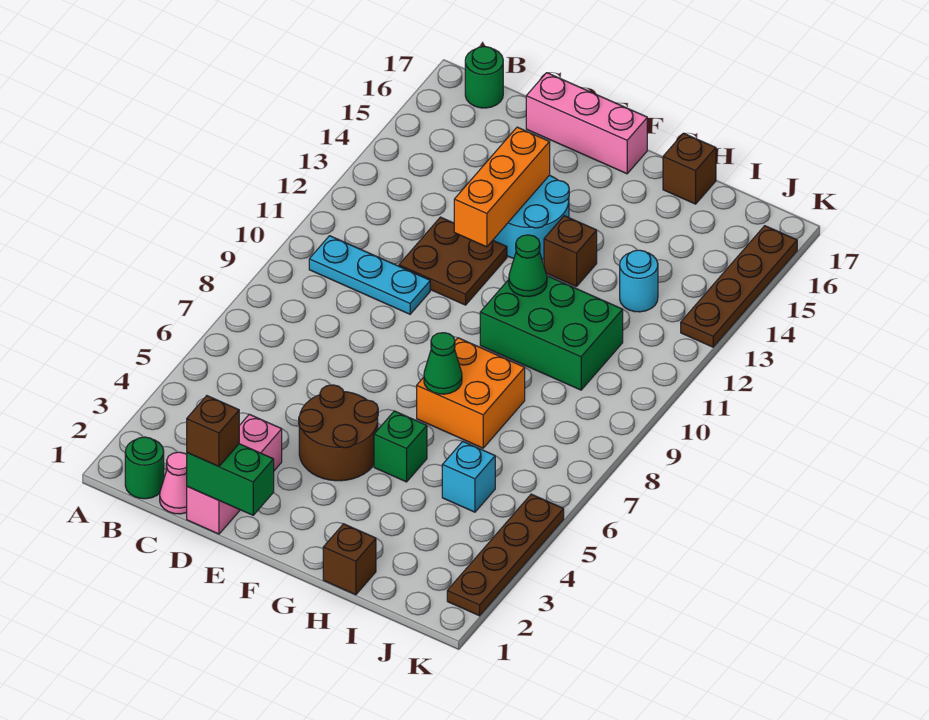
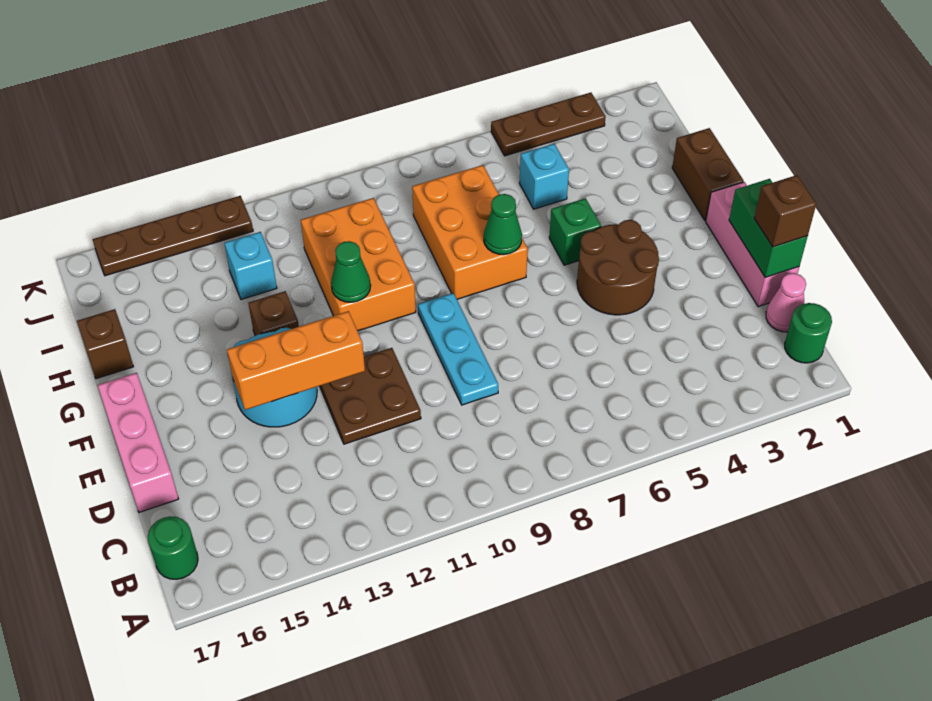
cyan 1x3 plate [309,236,430,314] -> cyan 1x3 plate moved to [418,293,498,405]
pink 1x3 brick [187,414,282,534] -> pink 1x3 brick turned to [706,182,799,307]
orange 2x2 brick [417,338,525,448] -> orange 2x3 brick [412,165,528,299]
green 2x3 brick [480,276,623,390] -> orange 2x3 brick [301,198,416,331]
brown 1x1 brick [323,524,376,595] -> brown 1x2 brick [672,128,744,221]
cyan 1x1 round brick [620,250,658,312] -> cyan 1x1 brick [224,232,277,300]
brown 1x4 plate [447,494,564,616] -> brown 1x3 plate [491,93,606,156]

